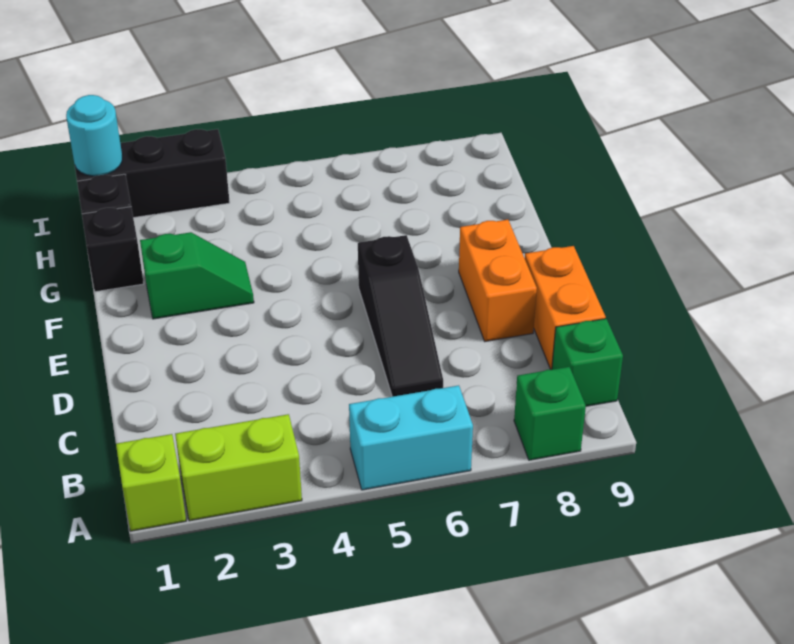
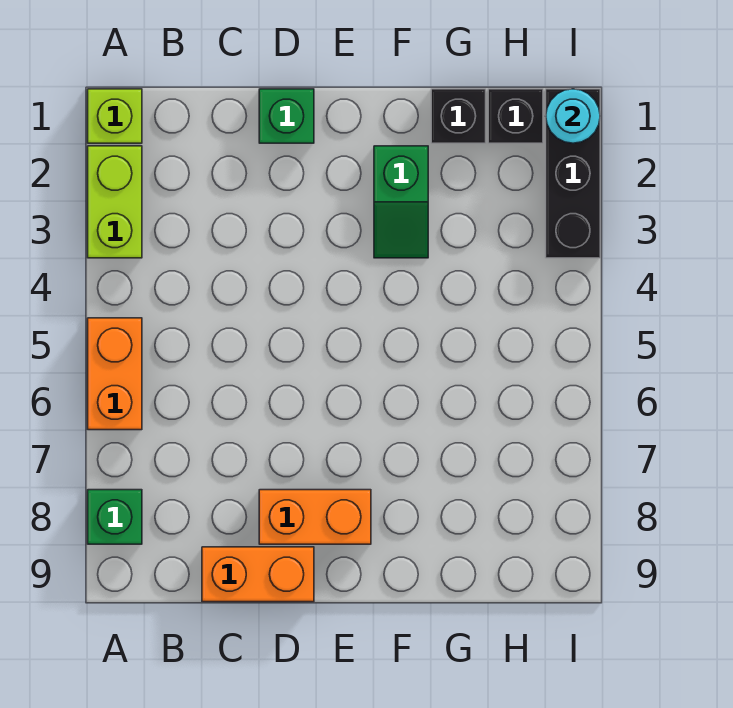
cyan 1x2 brick [349,385,473,490] -> orange 1x2 brick [88,318,142,430]
green 1x1 brick [552,319,623,406] -> green 1x1 brick moved to [259,89,314,143]
black 1x3 slope [358,235,443,397] -> none

